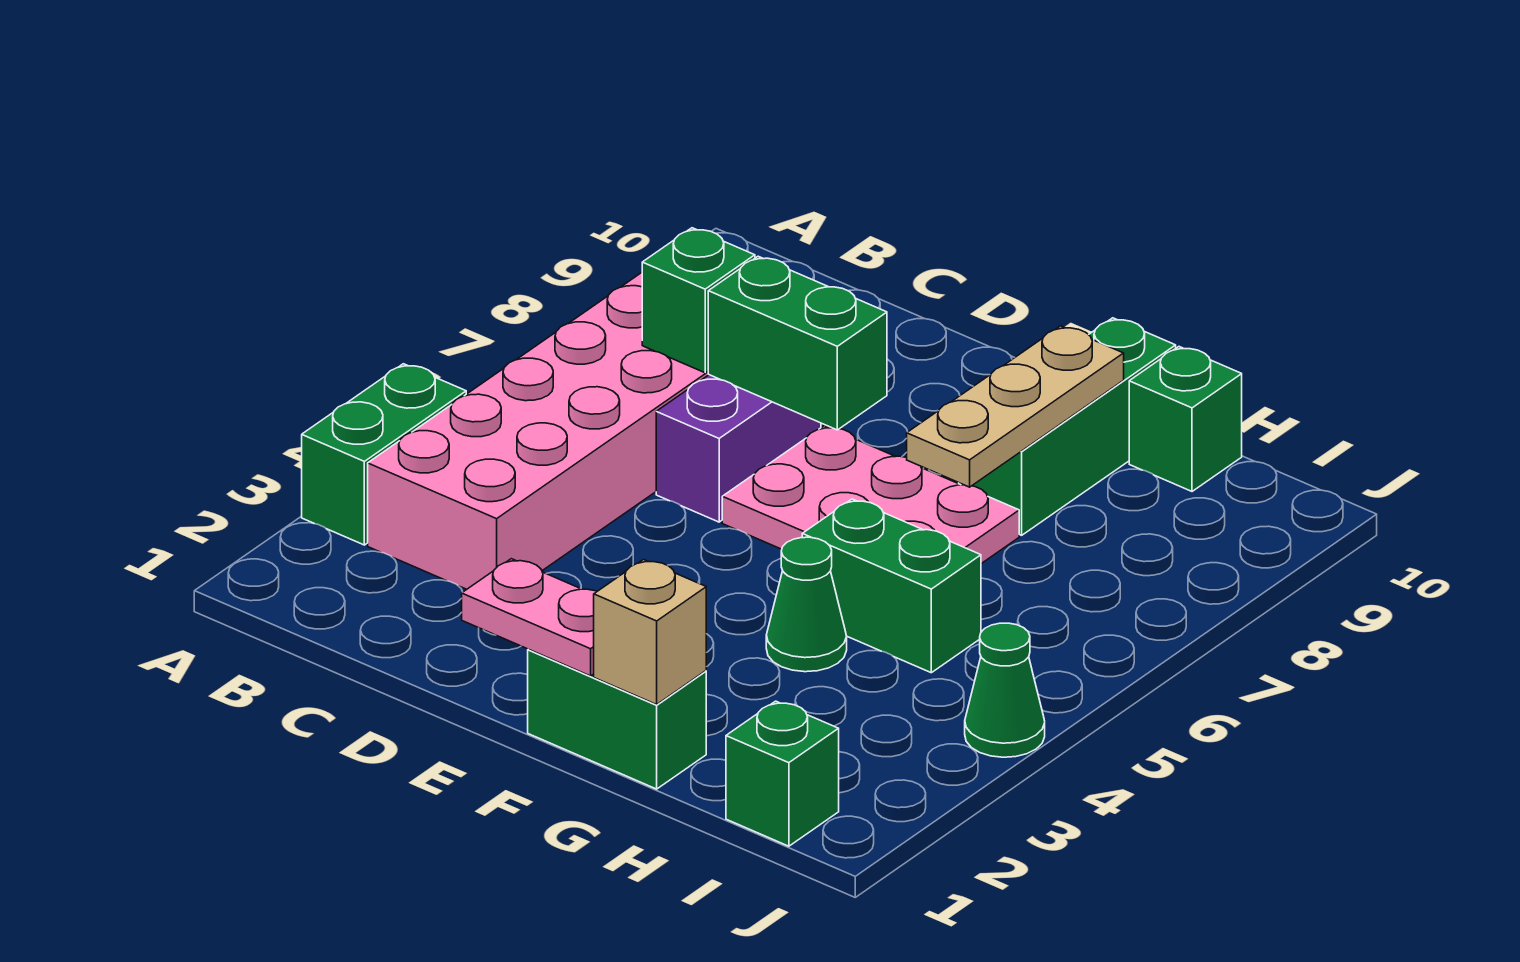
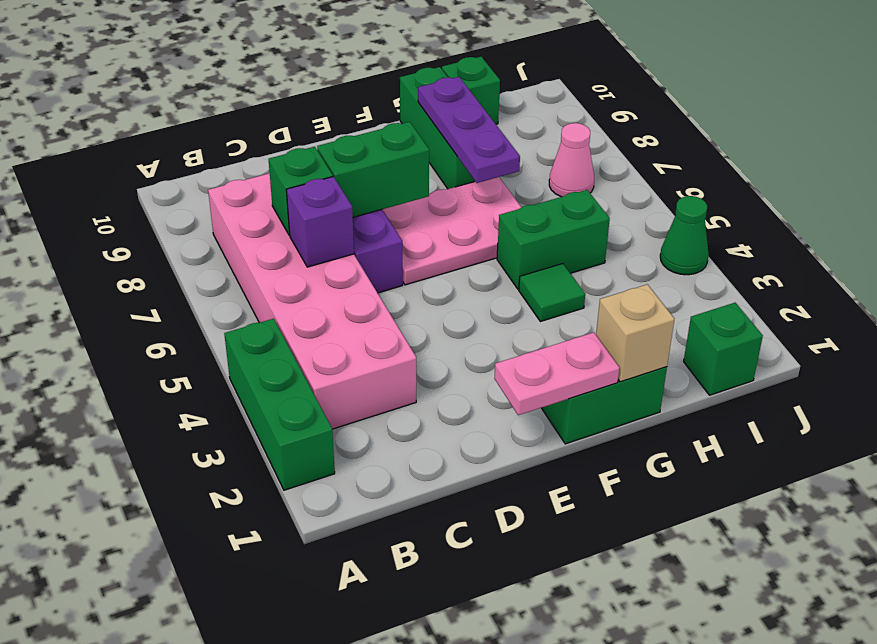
green 1x2 brick [302,364,466,545] -> green 1x3 brick [224,319,335,490]
none -> purple 1x1 brick [286,177,354,267]
green 1x1 cone [766,537,847,672] -> green 1x1 tile [519,264,585,322]
tan 1x3 plate [907,326,1124,487] -> purple 1x3 plate [418,77,520,183]
none -> pink 1x1 cone [549,123,594,197]

